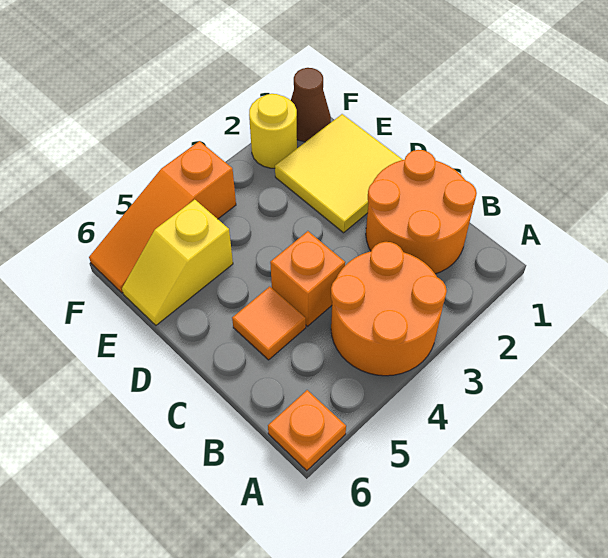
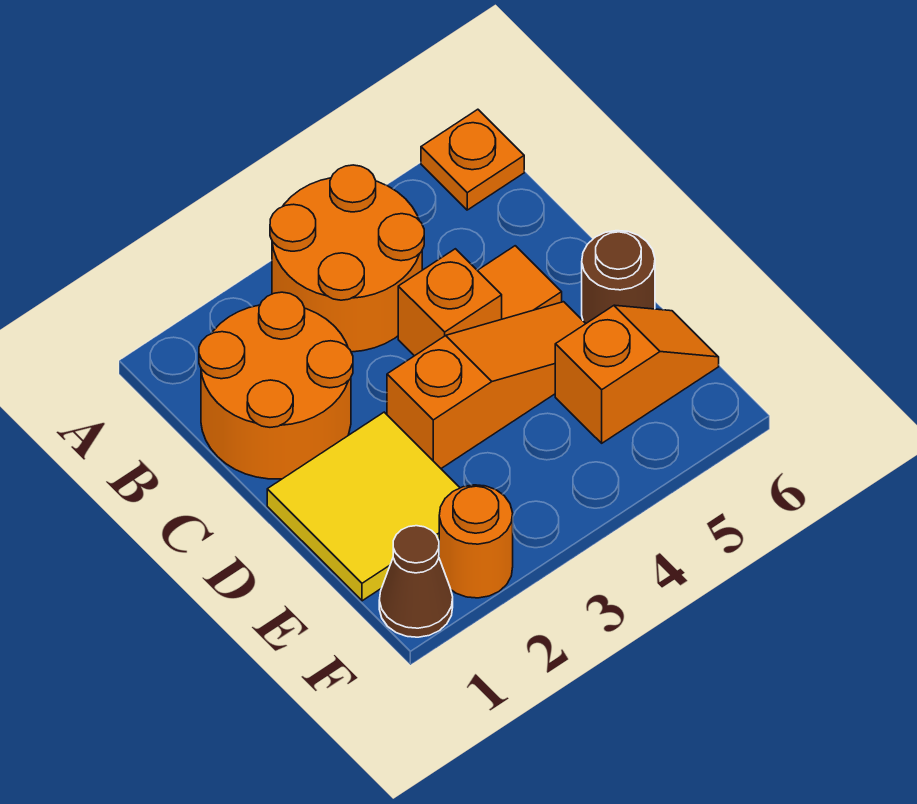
none -> brown 1x1 round brick [582,231,655,323]
yellow 1x2 slope [122,200,233,325] -> orange 1x2 slope [555,305,719,443]
yellow 1x1 round brick [249,94,297,168] -> orange 1x1 round brick [439,485,513,598]
orange 1x3 slope [89,141,236,293] -> orange 1x3 slope moved to [387,302,586,468]

